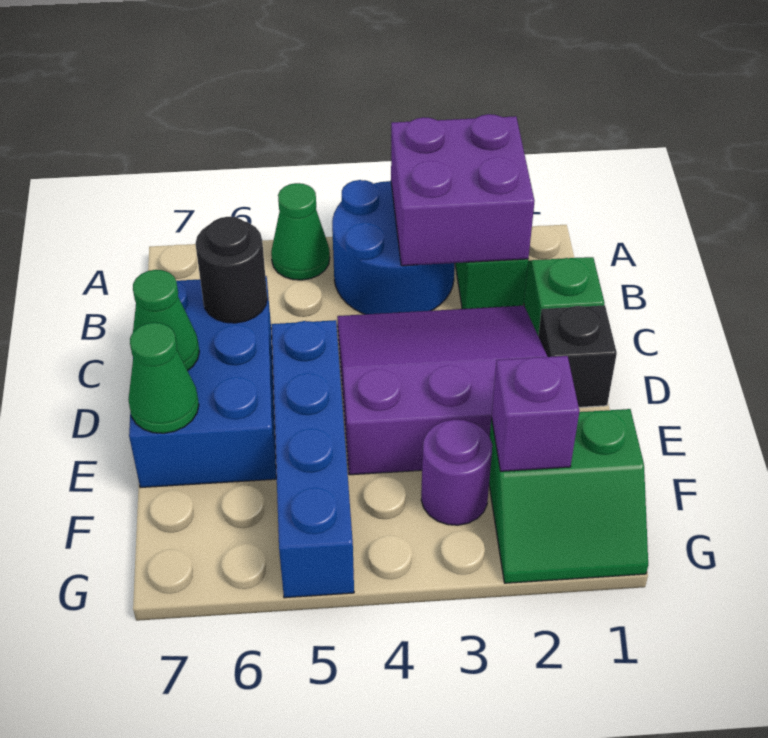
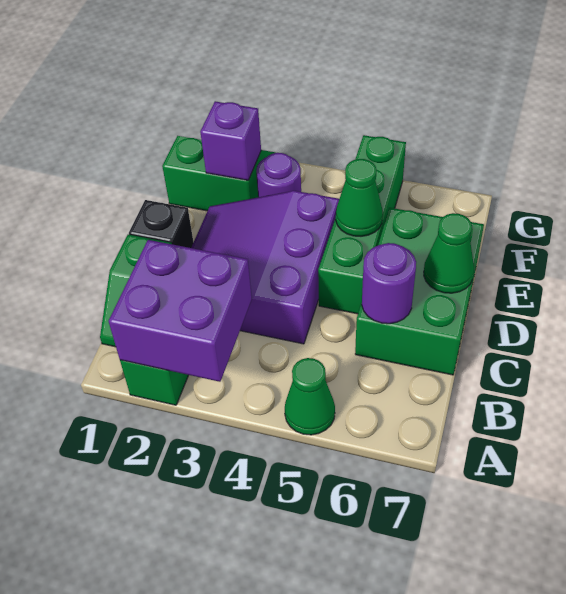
blue 2x2 round brick [332,180,455,314] -> none
purple 3x3 slope [337,306,548,475] -> purple 3x3 slope turned to [191,191,339,344]
blue 2x3 brick [129,276,276,487] -> green 2x3 brick [355,208,484,375]
black 1x1 round brick [195,217,267,323] -> purple 1x1 round brick [362,243,416,324]
blue 1x4 brick [271,320,354,598] -> green 1x4 brick [318,135,406,314]
green 1x1 cone [128,323,199,433] -> green 1x1 cone moved to [336,159,383,236]

